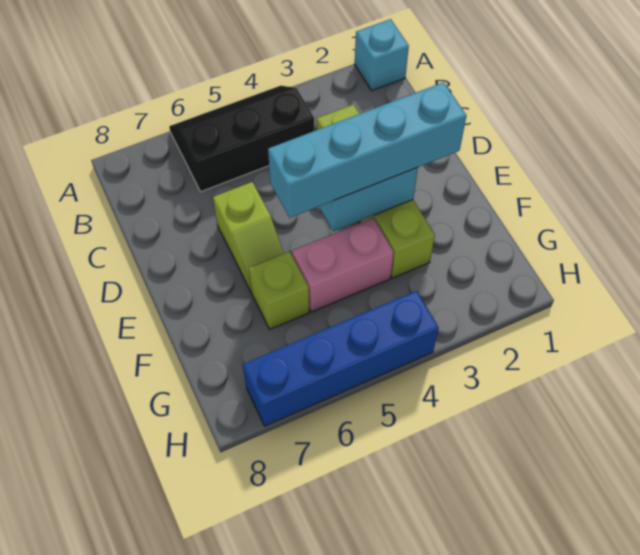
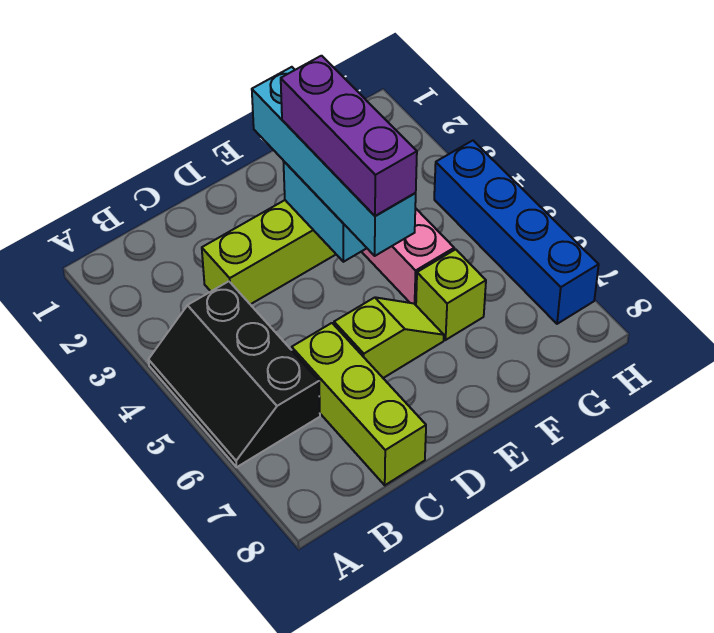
cyan 1x1 brick [355,19,409,91] -> none
none -> lime 1x3 brick [292,323,426,485]
none -> purple 1x3 brick [281,56,417,216]

